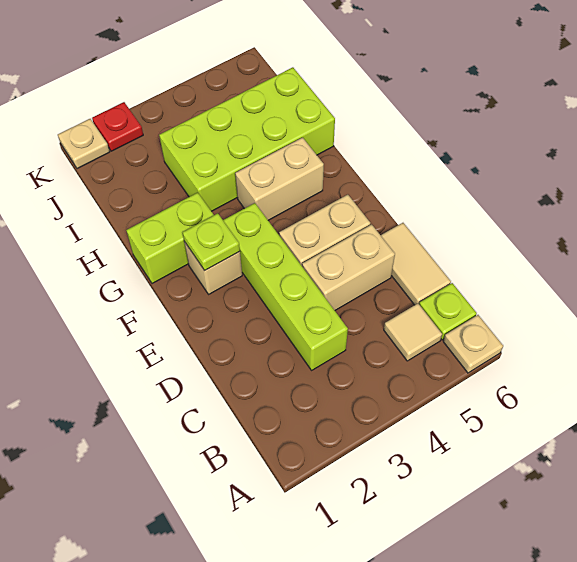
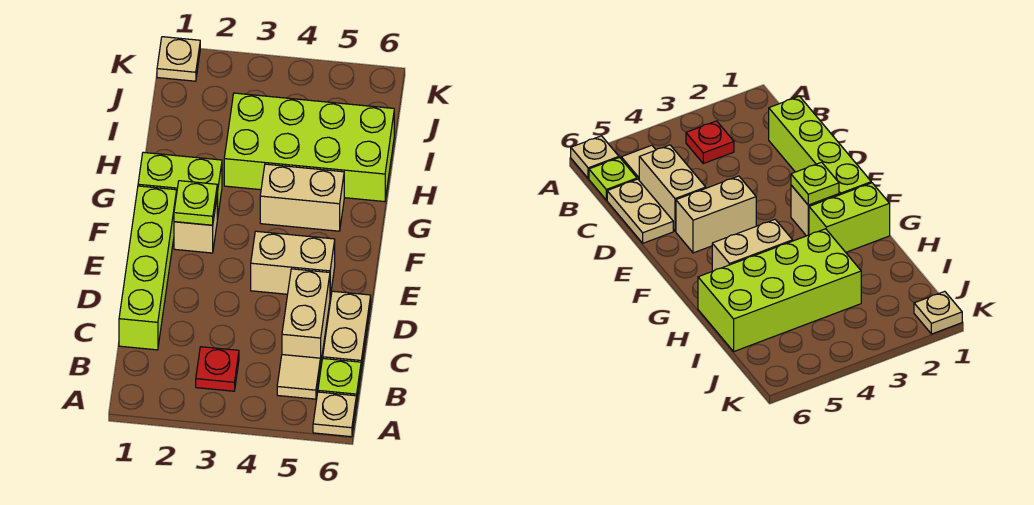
lime 1x4 brick [223,203,348,370] -> lime 1x4 brick moved to [119,186,177,350]
tan 1x2 tile [381,223,451,305] -> tan 1x2 plate [323,291,371,369]
tan 1x2 brick [302,224,395,310] -> tan 1x2 brick turned to [282,269,330,365]
red 1x1 plate [92,102,143,151] -> red 1x1 plate moved to [196,347,239,391]

